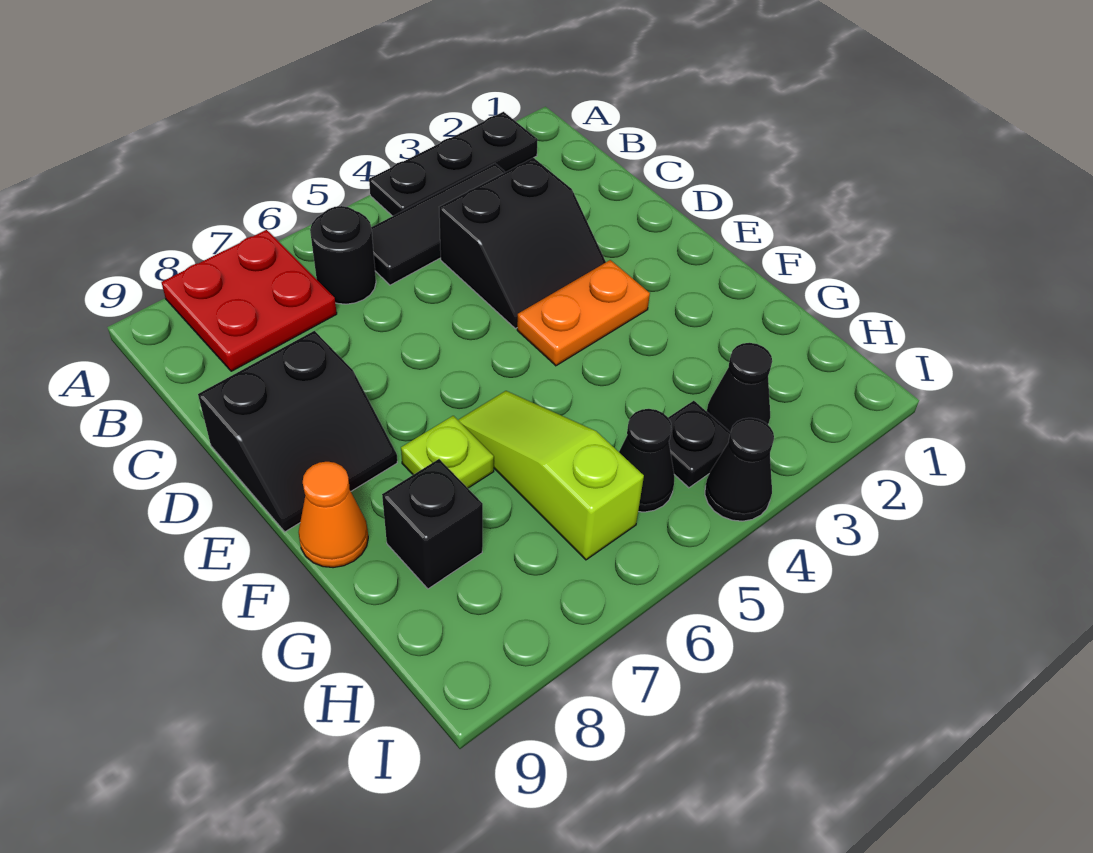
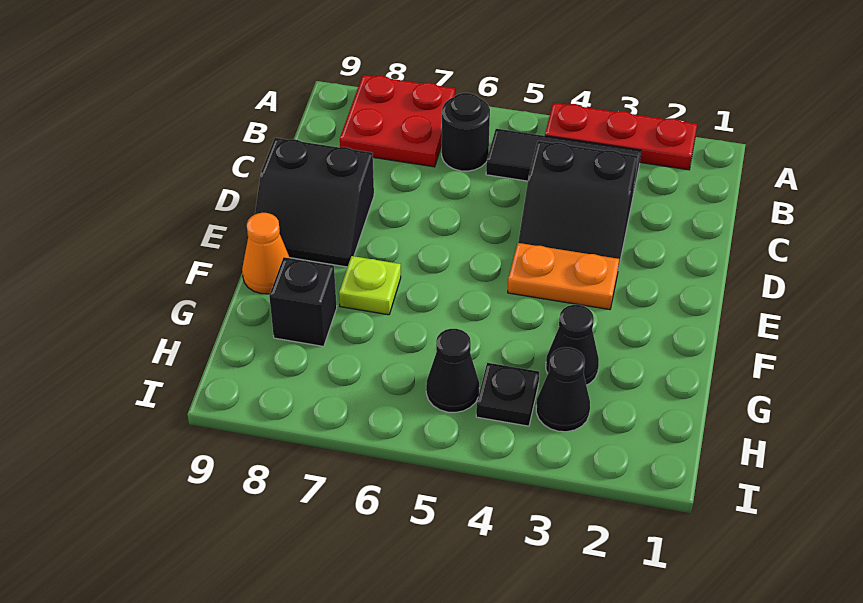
black 1x3 plate [369,112,538,216] -> red 1x3 plate [545,103,697,170]
lime 1x3 slope [458,391,644,560] -> none
black 1x1 cone [705,418,774,521] -> black 1x1 cone moved to [546,305,599,385]

